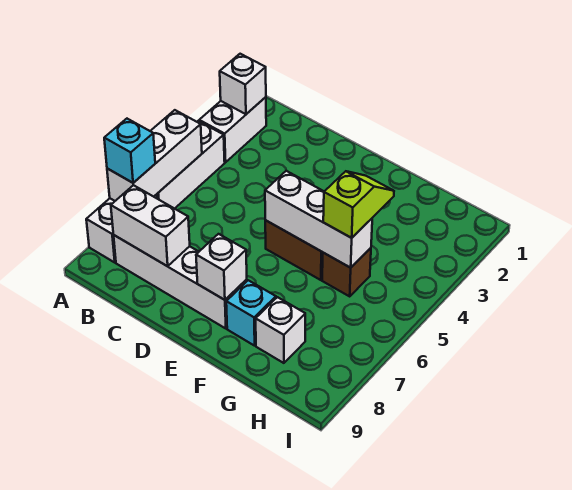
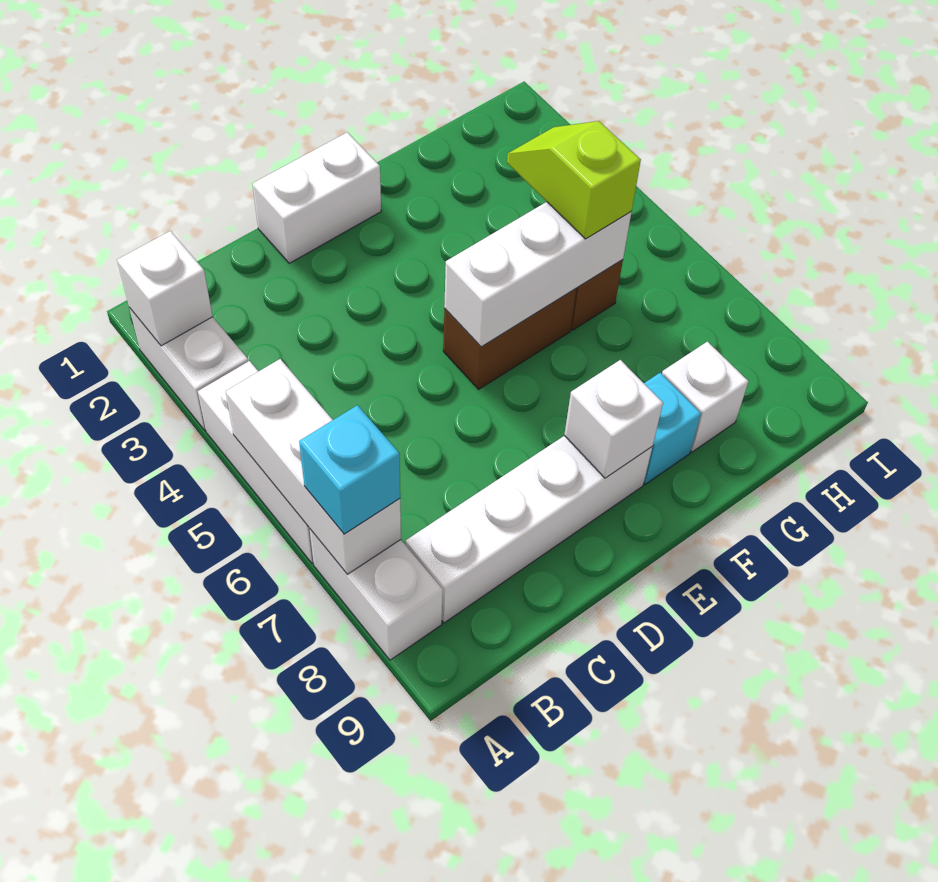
white 1x2 brick [111,185,190,266] -> white 1x2 brick moved to [253,132,381,263]

